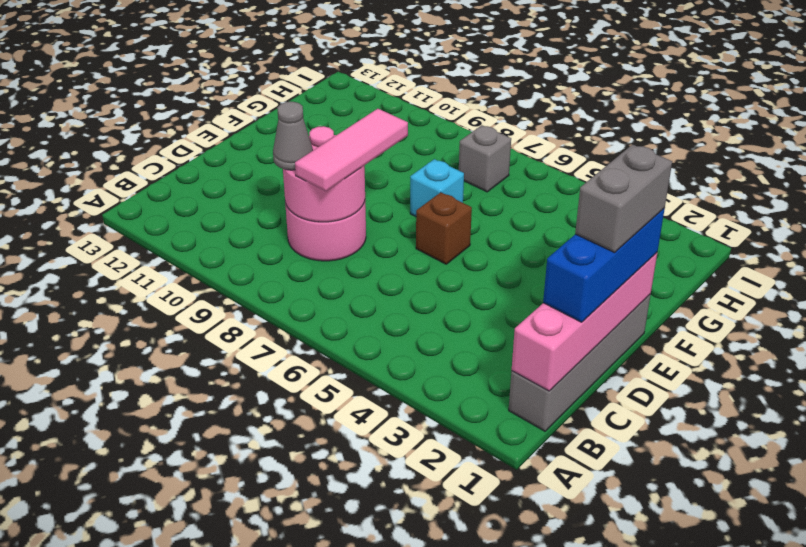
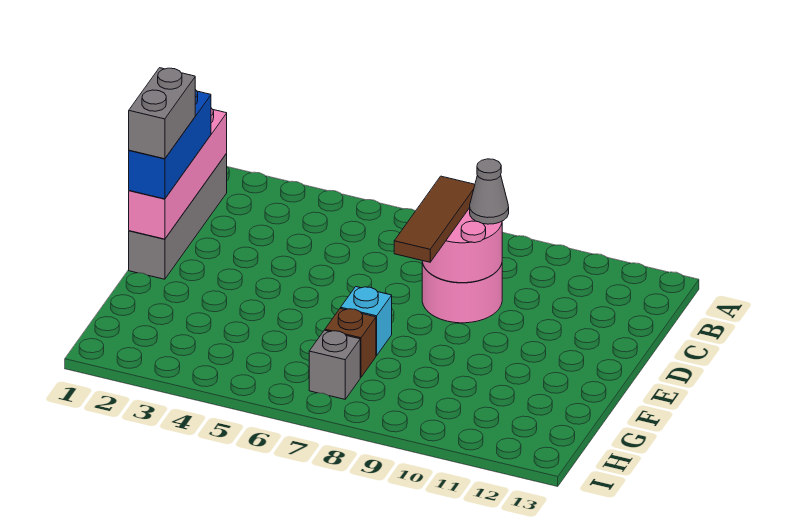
pink 1x3 tile [295,109,408,191] -> brown 1x3 tile [394,176,475,262]
brown 1x1 brick [416,192,472,264] -> brown 1x1 brick moved to [325,308,376,378]

